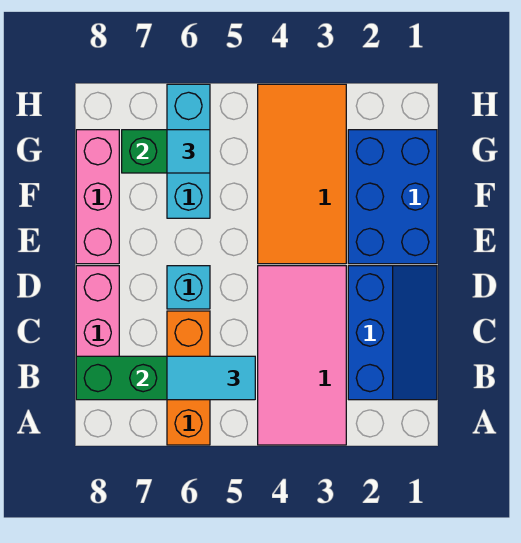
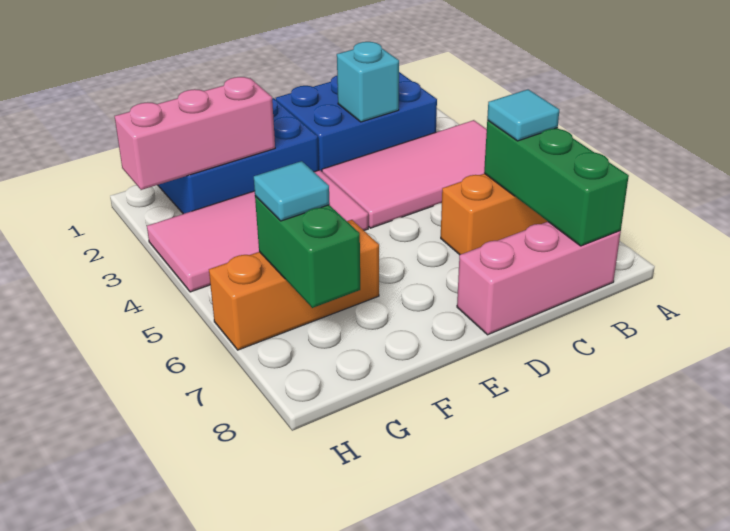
blue 2x3 slope [348,266,437,400] -> blue 2x3 brick [276,72,437,171]
cyan 1x2 tile [167,356,255,400] -> cyan 1x1 tile [487,89,559,141]
cyan 1x1 brick [167,266,210,309] -> cyan 1x1 brick moved to [337,42,399,122]
orange 2x4 tile [258,84,346,264] -> pink 2x4 tile [147,170,368,292]
pink 1x3 brick [76,130,119,264] -> pink 1x3 brick moved to [115,77,275,190]
cyan 1x3 brick [167,84,210,218] -> orange 1x3 brick [209,220,379,350]

